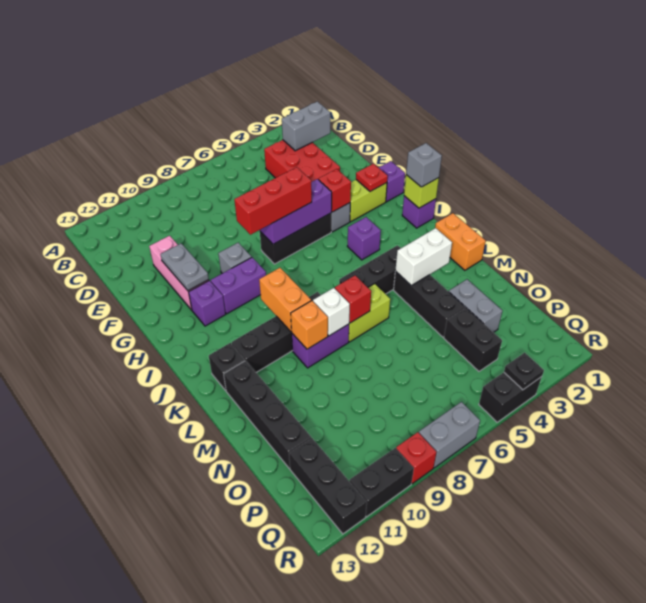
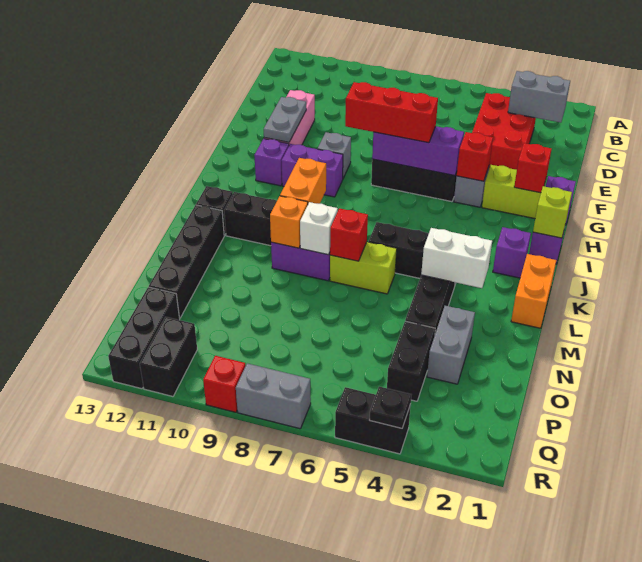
red 1x1 plate [356,164,388,191] -> red 1x1 brick [514,143,551,193]
grey 1x1 brick [406,143,442,187] -> none
purple 1x1 brick [347,217,381,260] -> purple 1x1 brick moved to [493,227,531,278]
black 1x2 brick [349,448,414,517] -> black 1x2 brick turned to [140,317,197,396]

